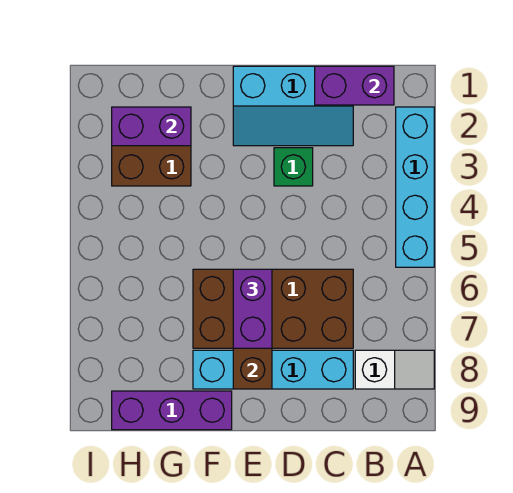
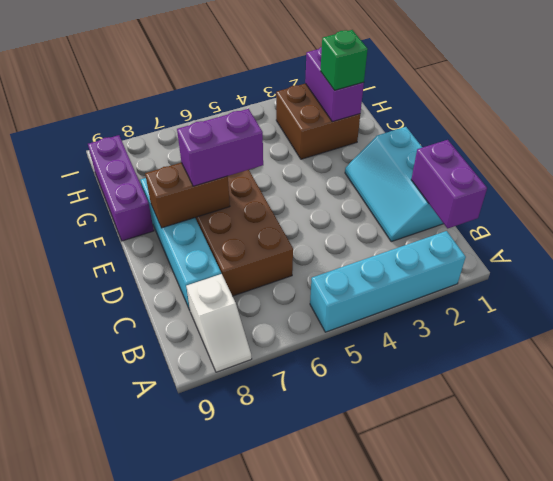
green 1x1 brick [274,148,313,186] -> green 1x1 brick moved to [321,30,368,90]

